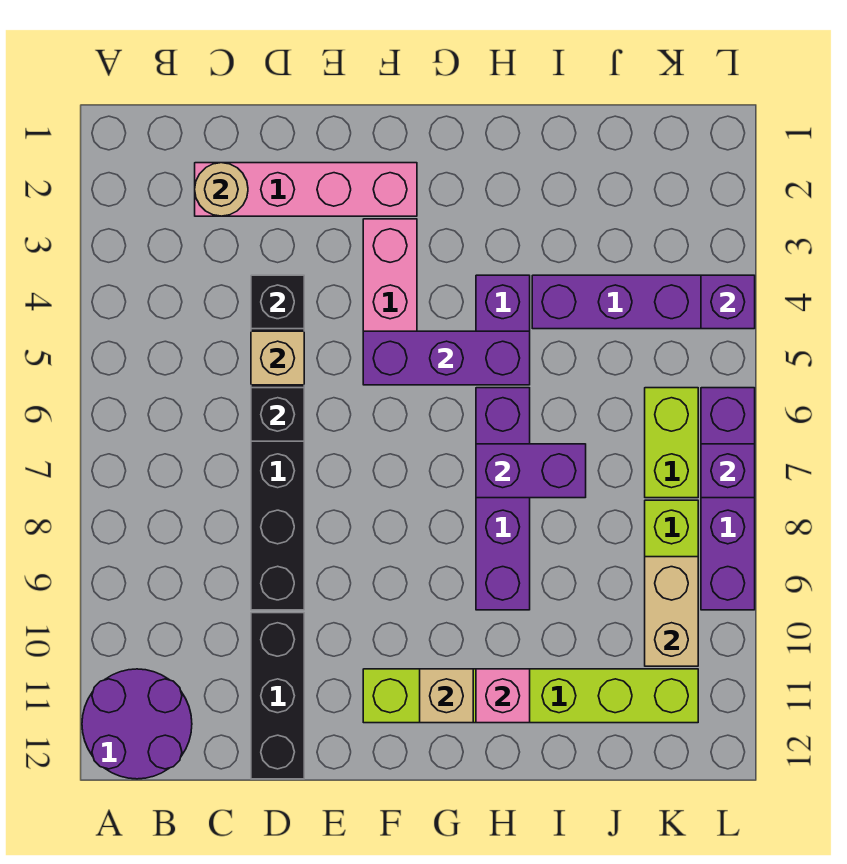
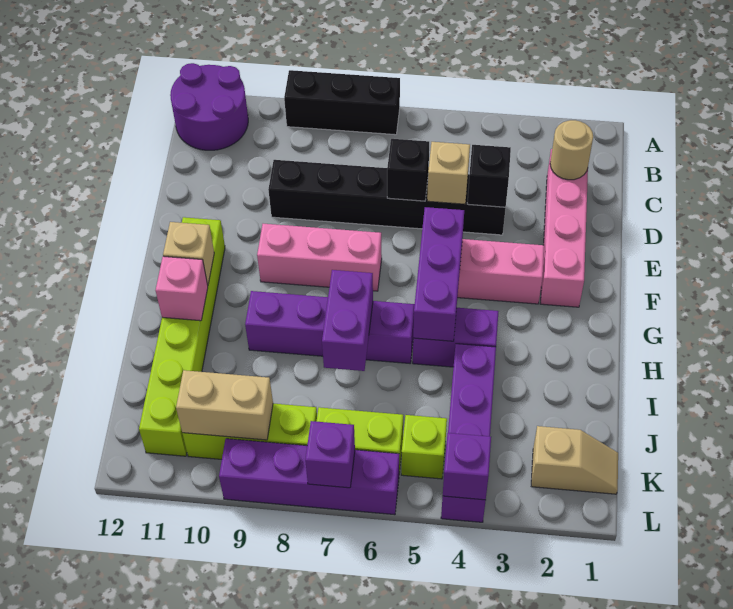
black 1x3 brick [251,613,304,779] -> black 1x3 brick moved to [284,70,400,135]
none -> pink 1x3 brick [257,224,382,291]
none -> tan 1x2 slope [531,426,618,494]
none -> lime 1x1 brick [401,415,447,479]

